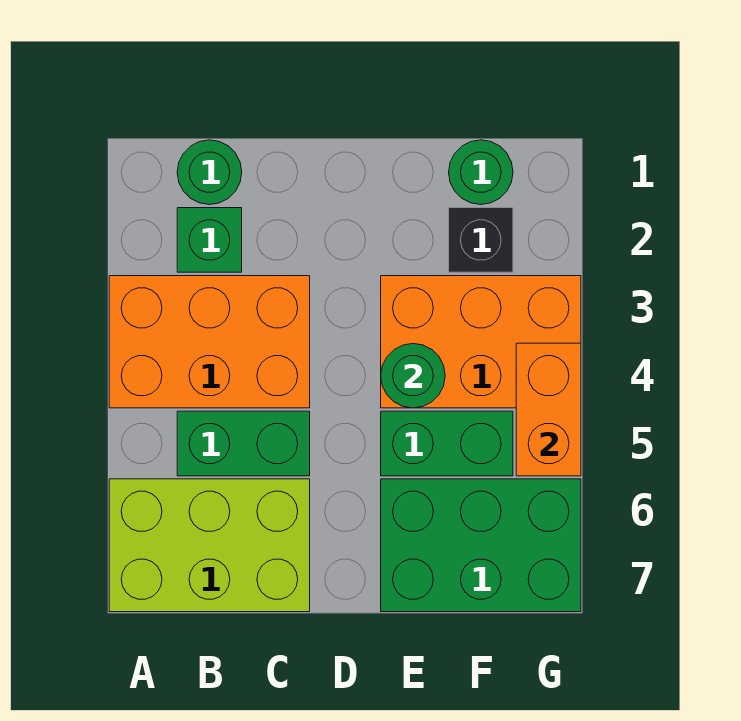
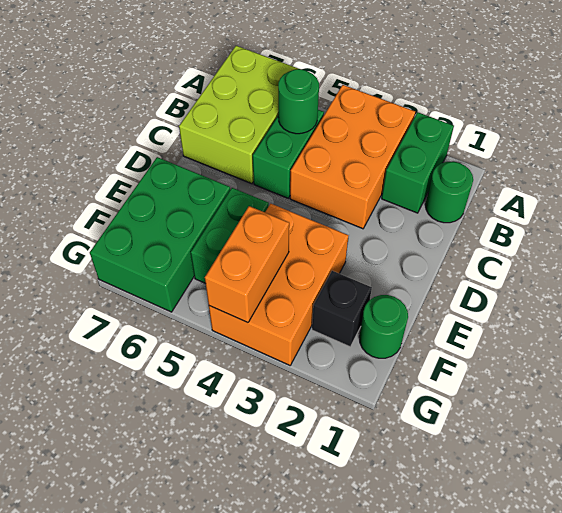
green 1x1 brick [177,208,242,272] -> green 1x2 brick [382,112,454,213]
green 1x1 round brick [381,344,445,408] -> green 1x1 round brick moved to [278,69,319,134]
orange 1x2 brick [516,343,581,476] -> orange 1x2 brick turned to [205,206,289,323]

